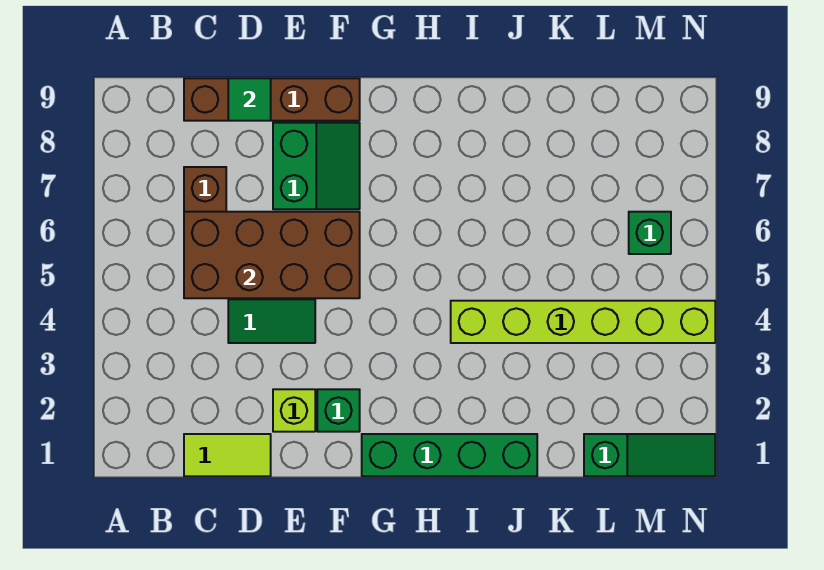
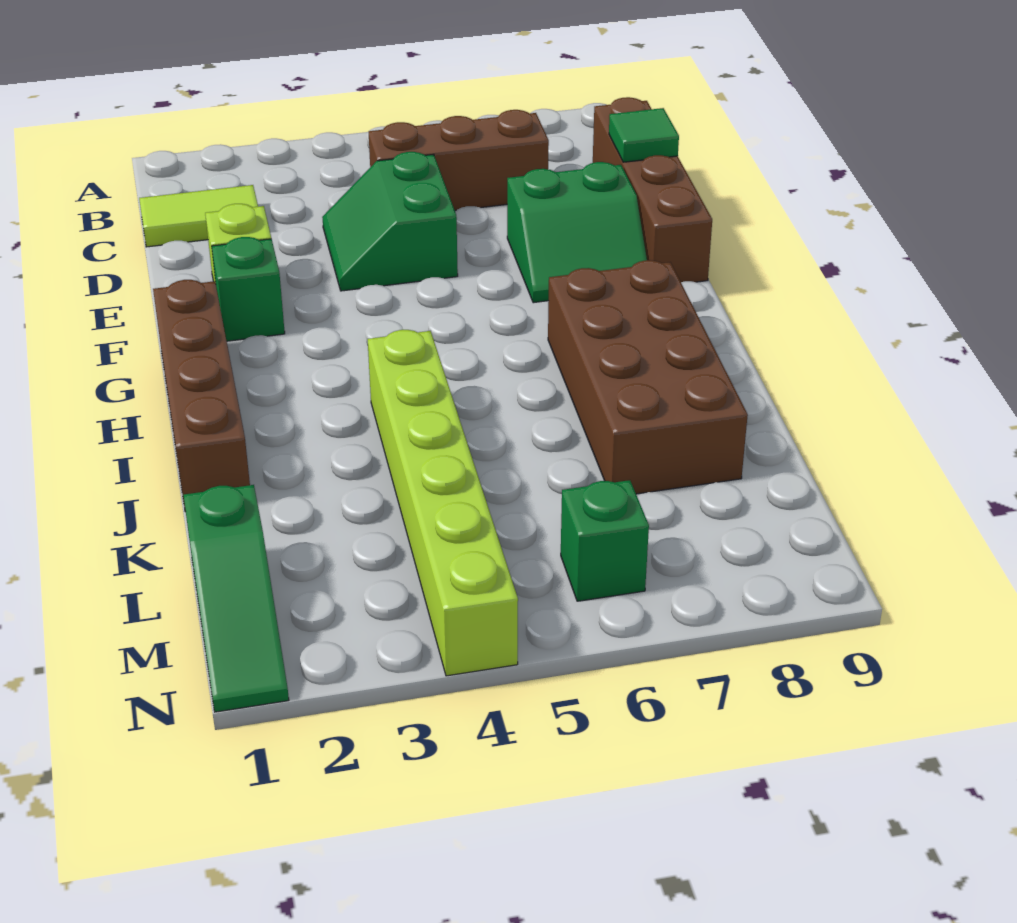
lime 1x2 tile [184,434,271,476] -> lime 1x2 tile turned to [139,185,258,247]
brown 2x4 brick [184,212,360,298] -> brown 2x4 brick moved to [548,260,748,494]
green 1x4 brick [362,434,537,476] -> brown 1x4 brick [153,280,250,512]

